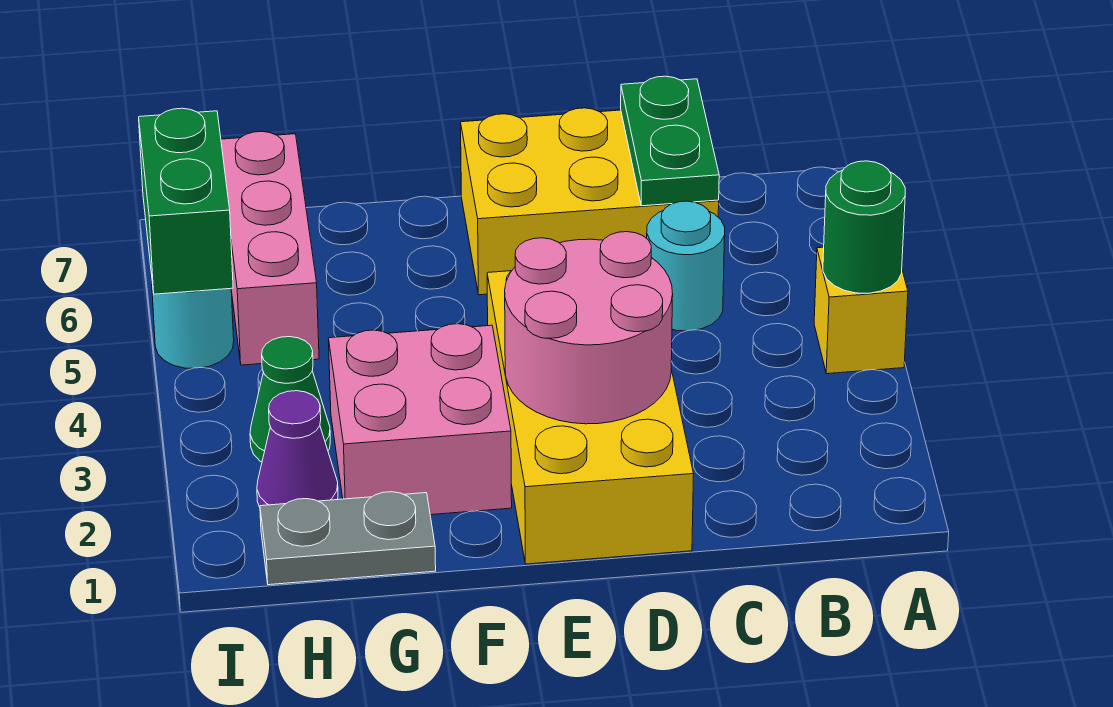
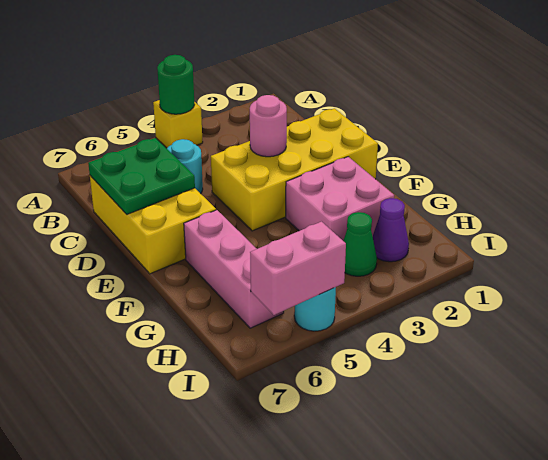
green 1x2 plate [621,76,719,206] -> green 2x2 plate [88,138,195,214]
pink 2x2 round brick [505,232,673,424] -> pink 1x1 round brick [250,95,287,157]
grey 1x2 plate [260,492,436,585] -> none
pink 1x3 brick [221,132,319,365] -> pink 1x3 brick turned to [184,210,284,328]
green 1x2 brick [139,108,233,294] -> pink 1x2 brick [250,222,346,315]

